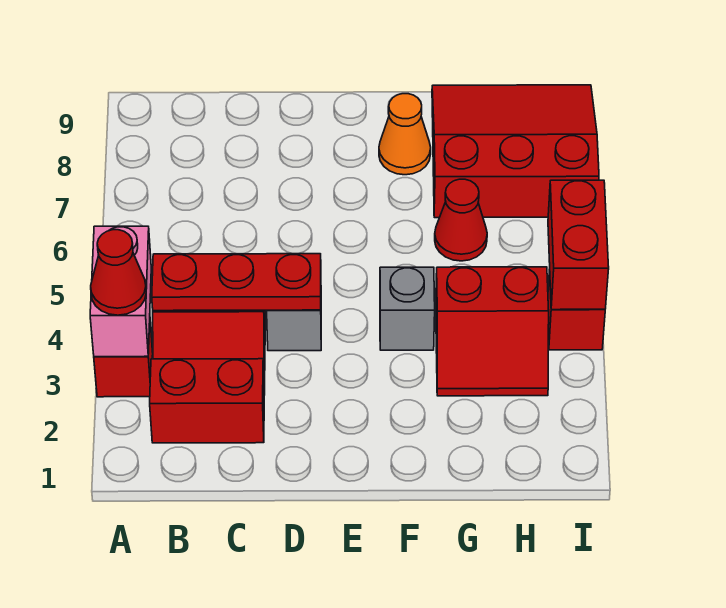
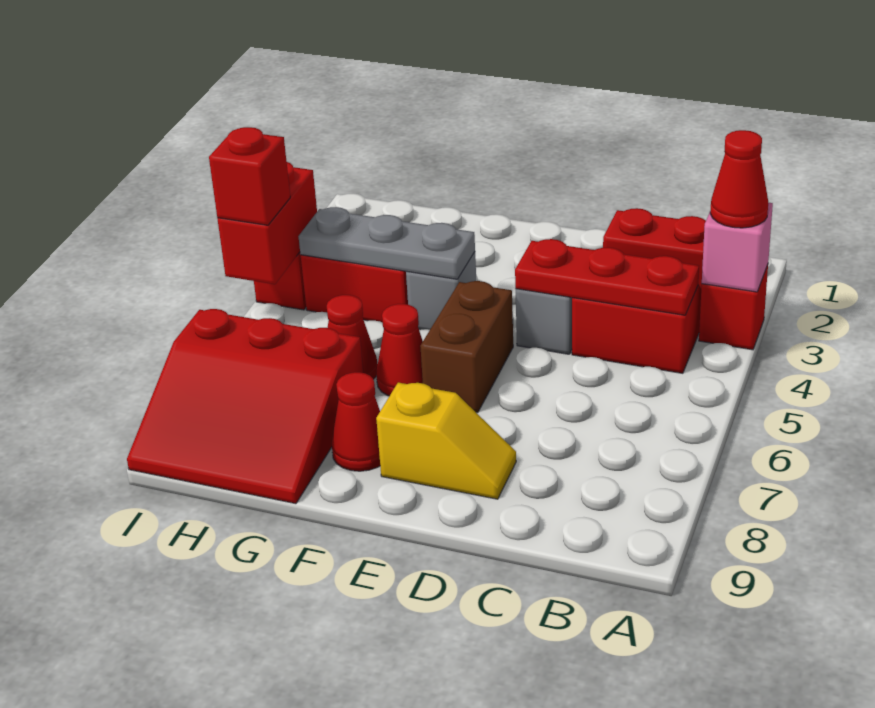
pink 1x2 brick [90,226,151,357] -> pink 1x1 brick [702,203,773,292]
none -> yellow 1x2 slope [376,383,516,499]
none -> brown 1x2 brick [420,281,513,413]
none -> grey 1x3 plate [298,207,475,279]
none -> red 1x1 cone [376,304,423,396]
orange 1x1 cone [379,94,431,175] -> red 1x1 cone [332,372,380,471]
none -> red 1x1 brick [209,127,290,225]

